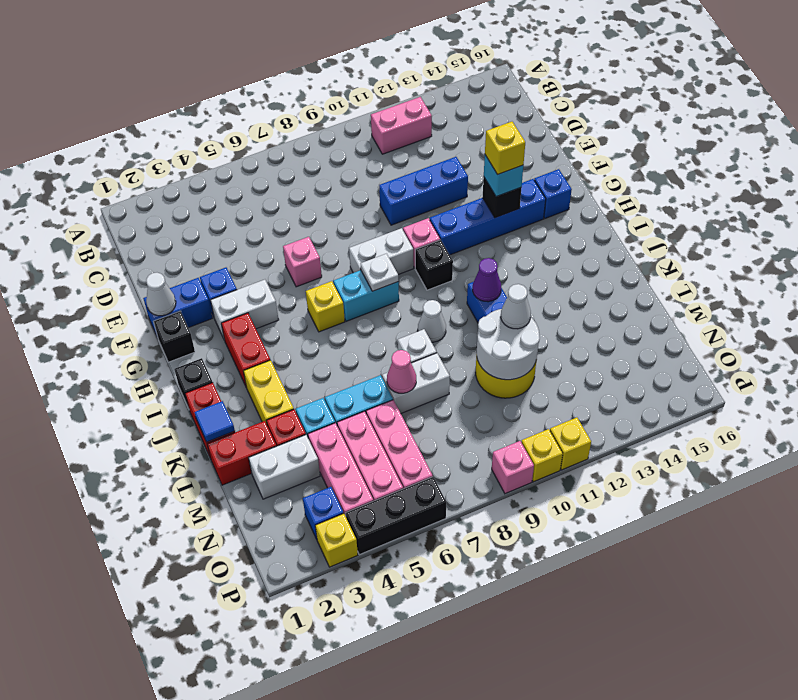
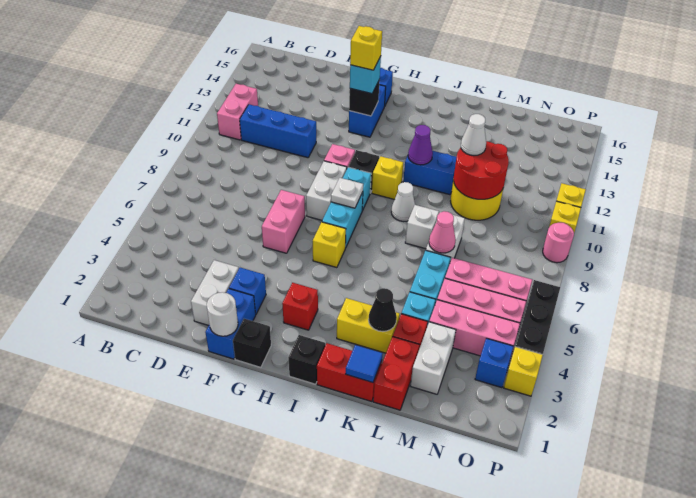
blue 1x3 brick [379,157,468,225] -> blue 1x3 brick turned to [240,104,316,158]
white 1x1 cone [146,273,176,316] -> white 1x1 round brick [207,292,238,336]
pink 1x1 brick [283,237,322,287] -> pink 1x2 brick [262,190,305,253]
white 1x2 brick [211,280,279,339] -> white 1x2 brick moved to [191,260,239,326]
blue 1x4 brick [430,179,546,255] -> blue 1x2 brick [349,85,386,137]
red 1x2 brick [221,313,270,388] -> red 1x1 brick [282,283,318,330]
none -> cyan 1x1 brick [343,167,371,211]
none -> yellow 1x1 brick [372,156,403,200]
none -> black 1x1 cone [368,288,397,331]
white 2x2 round brick [477,309,540,380] -> red 2x2 round brick [454,141,509,199]
pink 1x1 brick [492,441,534,494] -> pink 1x1 round brick [543,223,574,263]

